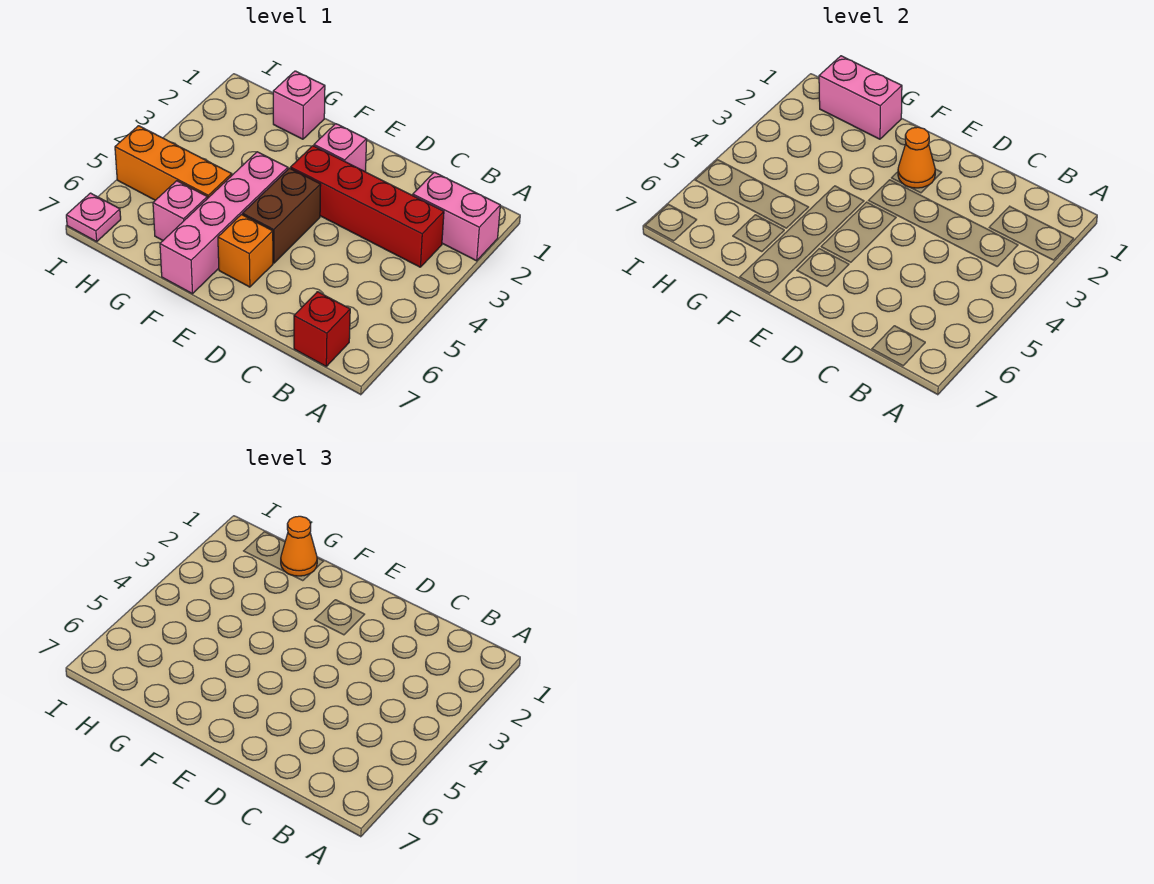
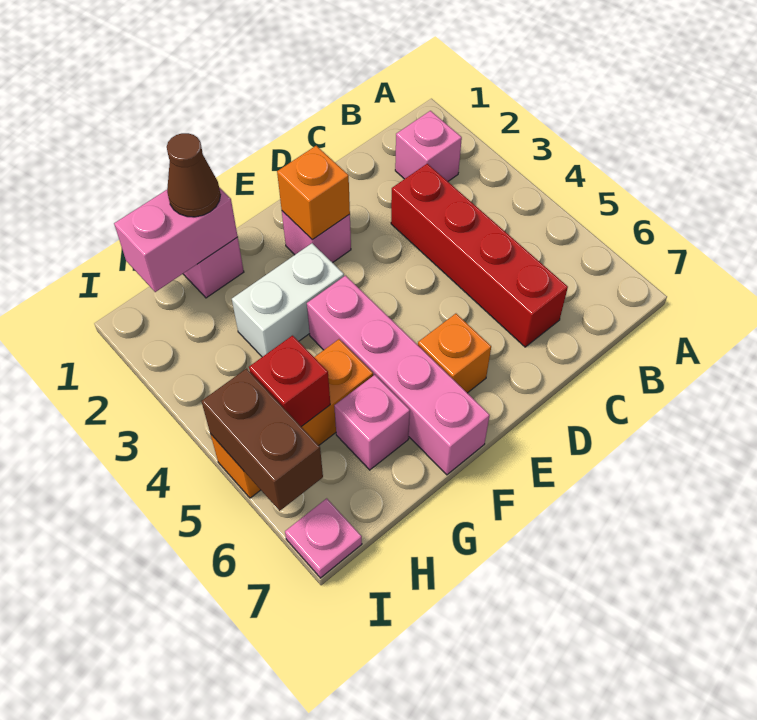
pink 1x2 brick [413,172,500,261] -> pink 1x1 brick [395,111,462,181]
red 1x4 brick [291,146,444,267] -> red 1x4 brick turned to [391,164,568,347]
red 1x1 brick [294,292,350,366] -> red 1x1 brick moved to [249,336,330,427]
orange 1x1 cone [898,127,935,188] -> orange 1x1 brick [277,146,350,239]
brown 1x2 brick [243,168,321,263] -> brown 1x2 brick moved to [201,369,323,511]
none -> white 1x2 brick [232,243,344,357]
orange 1x1 cone [281,516,317,576] -> brown 1x1 cone [167,133,221,217]

